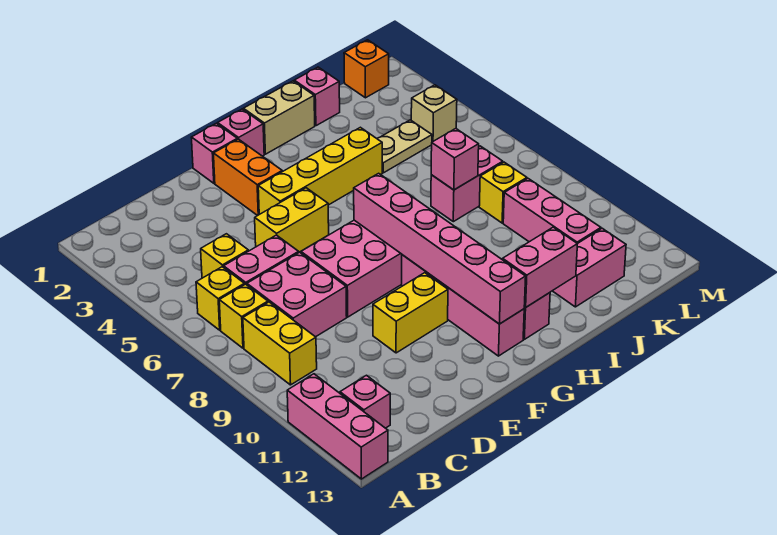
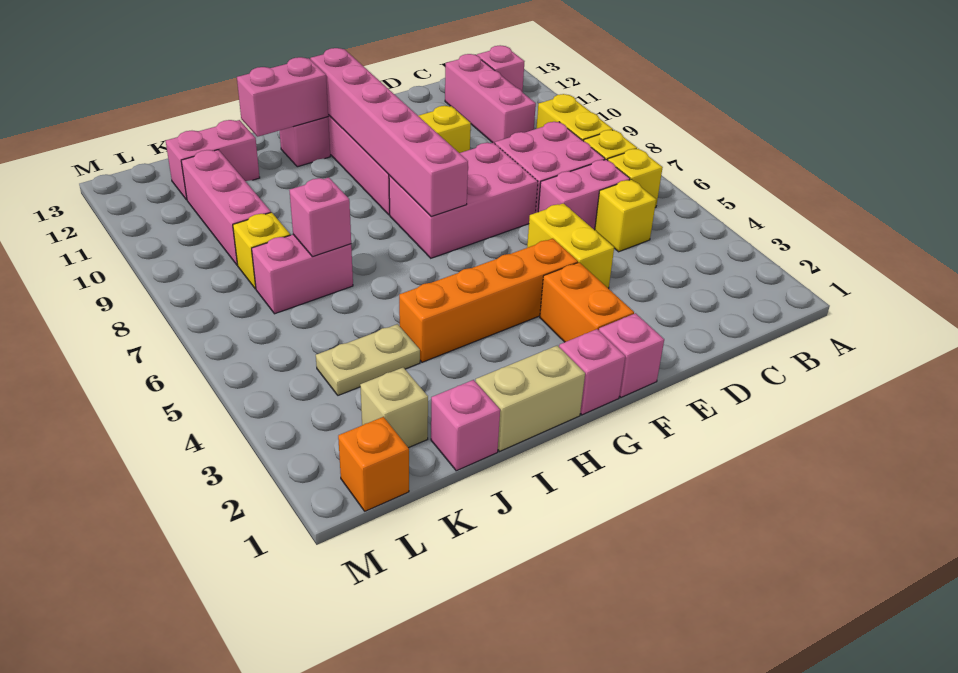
pink 1x3 brick [287,374,388,479] -> pink 1x3 brick moved to [445,54,536,143]
yellow 1x2 brick [255,188,329,252] -> yellow 1x2 brick turned to [527,203,614,289]
yellow 1x4 brick [258,127,382,214] -> orange 1x4 brick [399,239,578,362]
tan 1x1 brick [411,85,457,142] -> tan 1x1 brick moved to [360,368,428,448]

